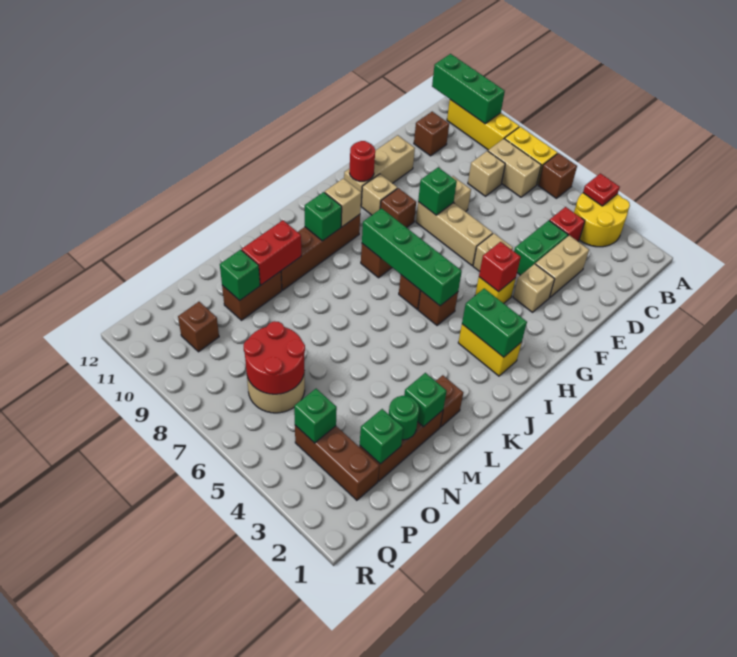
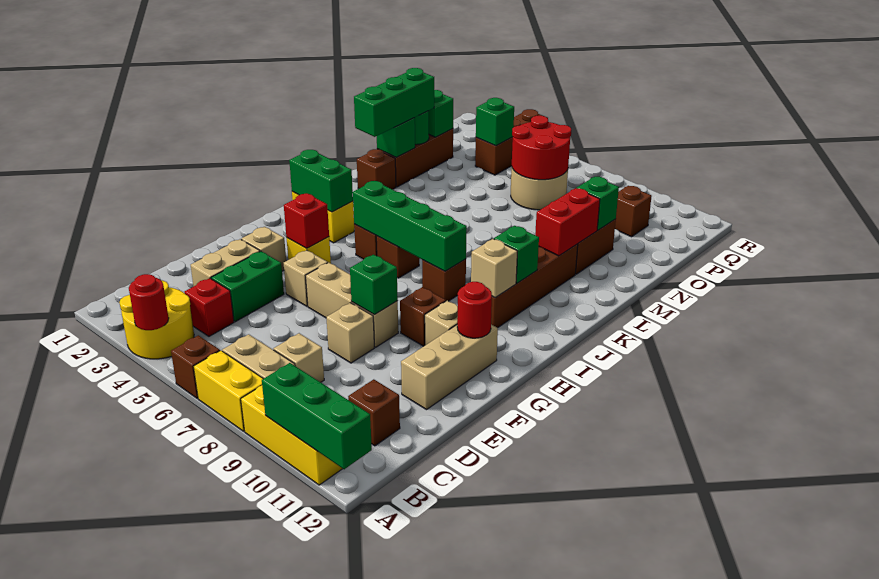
red 1x1 plate [583,173,620,206] -> red 1x1 round brick [129,274,169,330]
none -> green 1x3 brick [354,68,434,137]
brown 1x3 brick [295,425,379,500] -> brown 1x3 brick turned to [475,109,548,175]

